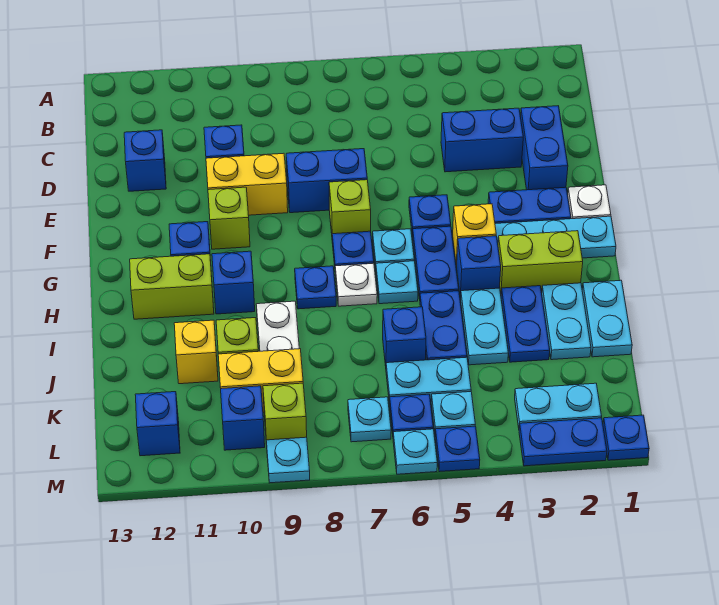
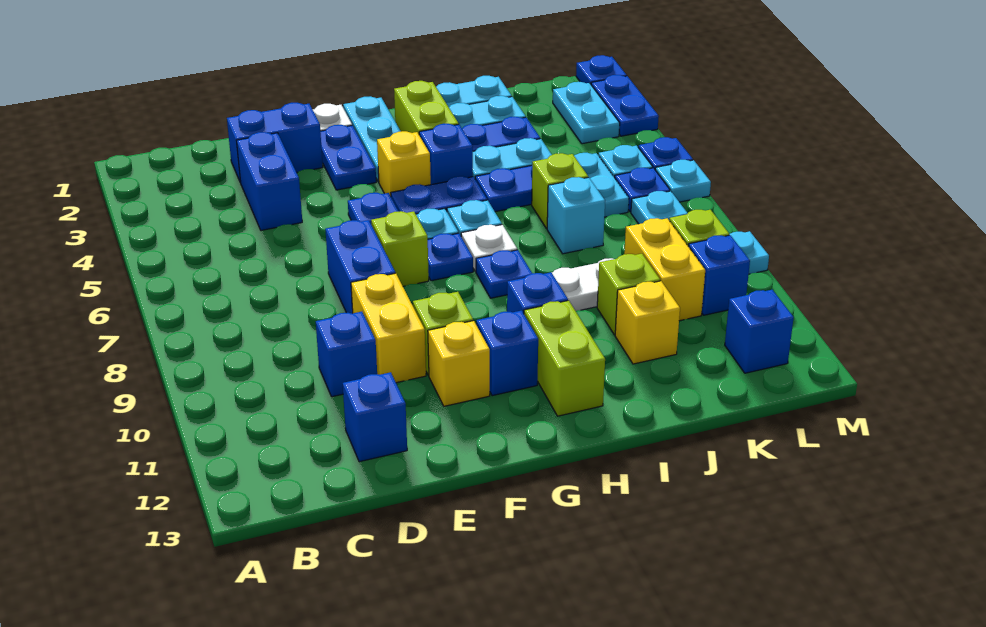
none -> yellow 1x1 brick [428,321,490,406]
blue 1x1 brick [383,307,426,366] -> lime 1x1 brick [532,153,588,229]
none -> cyan 1x1 brick [547,177,605,254]

